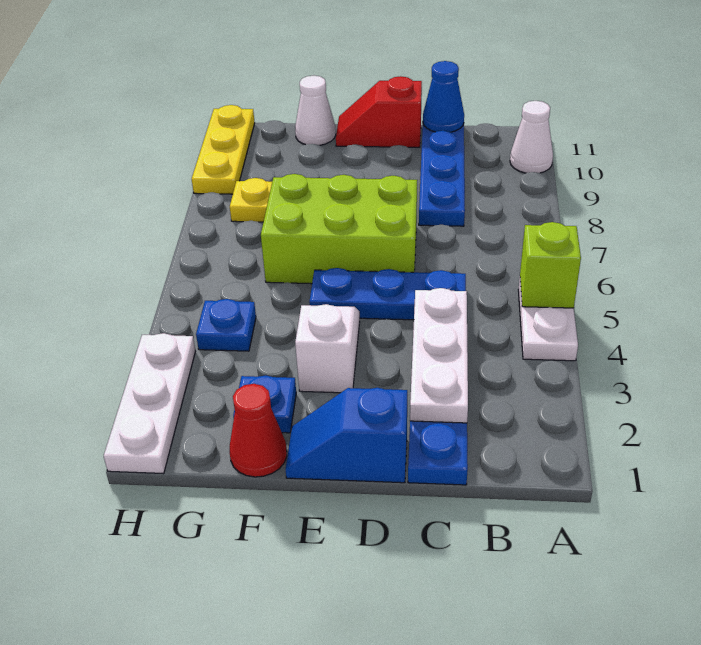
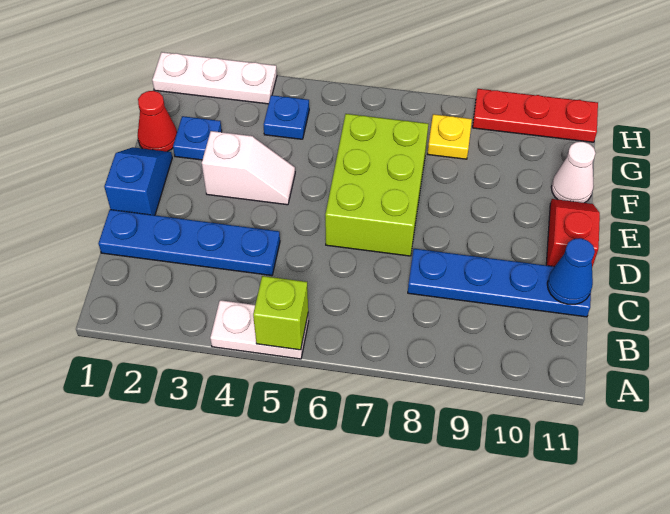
white 1x1 cone [510,101,553,173] -> none
white 1x3 plate [410,288,468,423] -> none
blue 1x3 plate [309,268,466,320] -> none
yellow 1x3 plate [192,105,255,194] -> red 1x3 plate [473,89,598,142]

